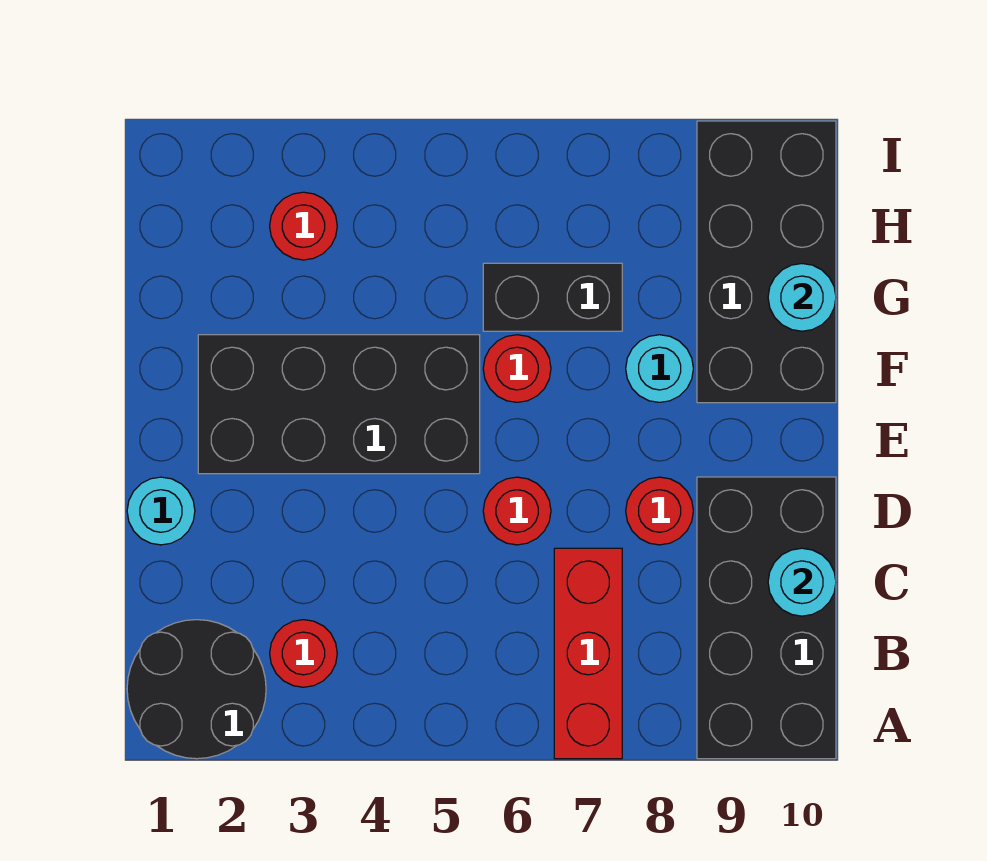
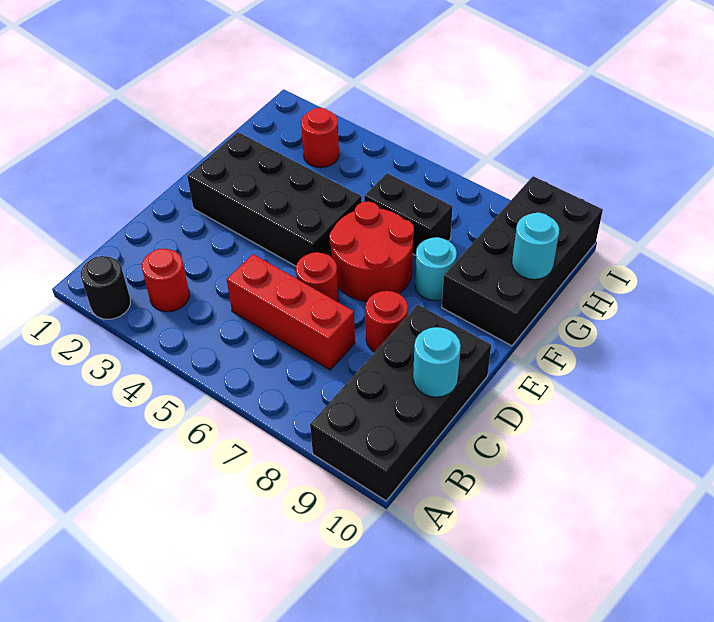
black 2x2 round brick [127,620,266,759] -> black 1x1 round brick [81,256,130,319]
red 1x3 brick [554,548,622,759] -> red 1x3 brick turned to [227,254,355,370]
cyan 1x1 round brick [127,477,195,545] -> none
red 1x1 round brick [483,335,551,402] -> red 2x2 round brick [329,201,414,301]

